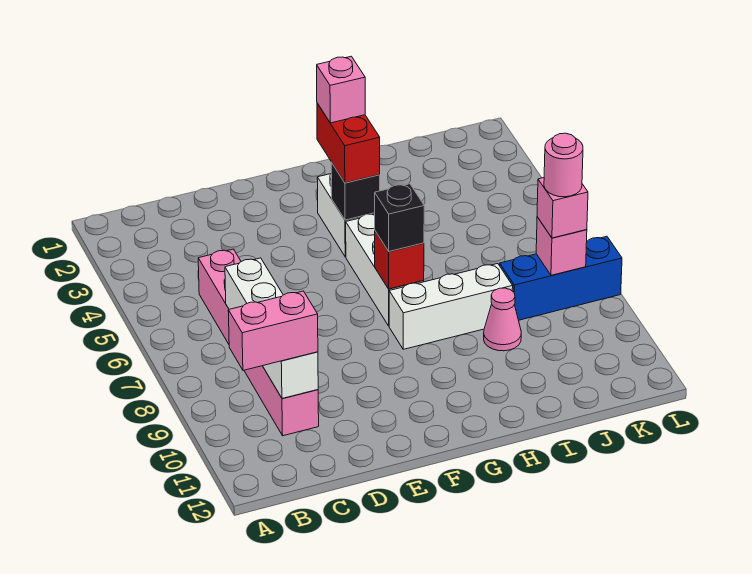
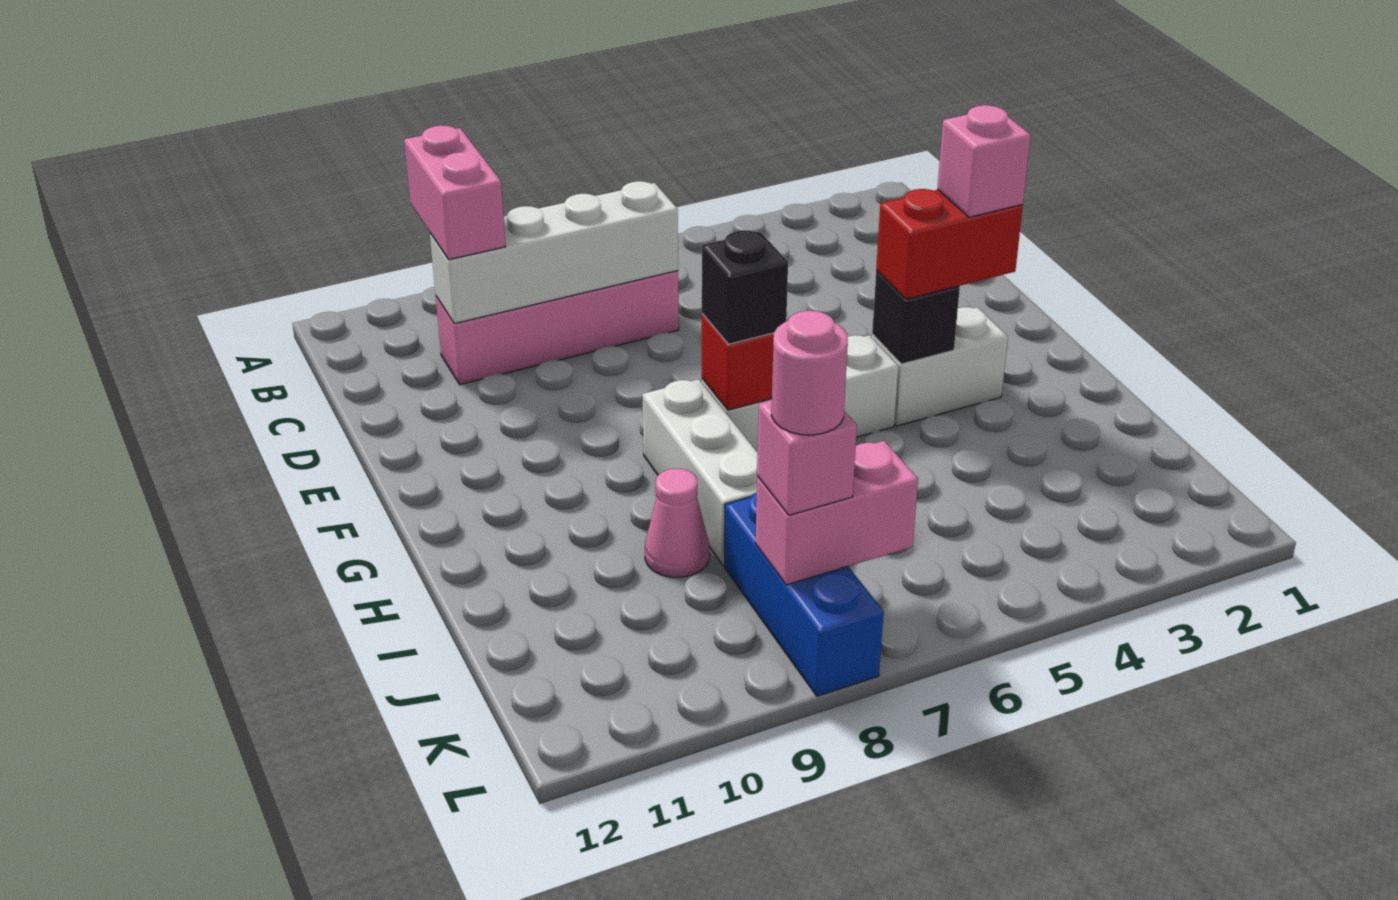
pink 1x6 brick [198,249,319,436] -> pink 1x4 brick [436,271,679,385]
pink 1x1 brick [536,217,587,275] -> pink 1x2 brick [756,441,918,585]

